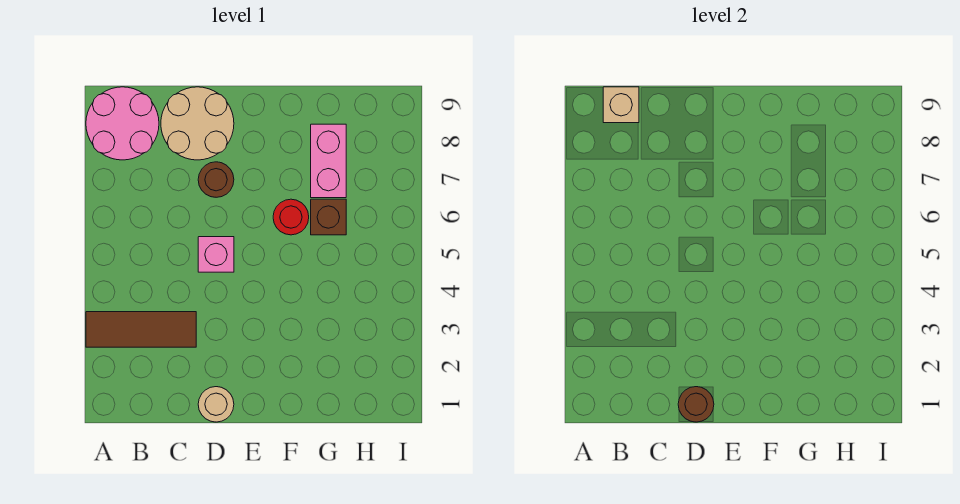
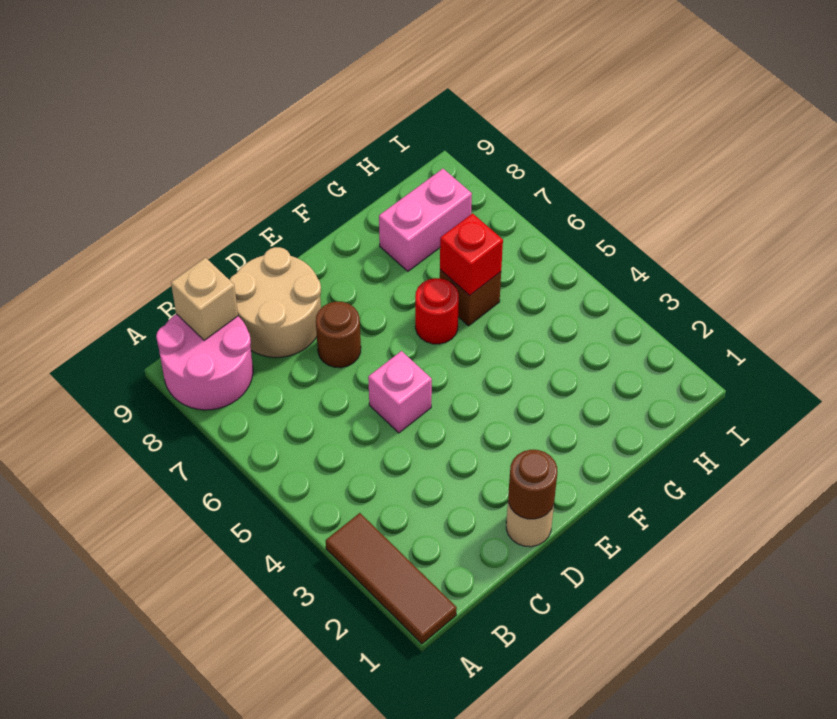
brown 1x3 tile [86,312,196,347] -> brown 1x3 tile turned to [326,513,457,644]
none -> red 1x1 brick [440,213,503,296]
pink 1x2 brick [311,124,346,198] -> pink 1x2 brick turned to [379,169,472,271]

